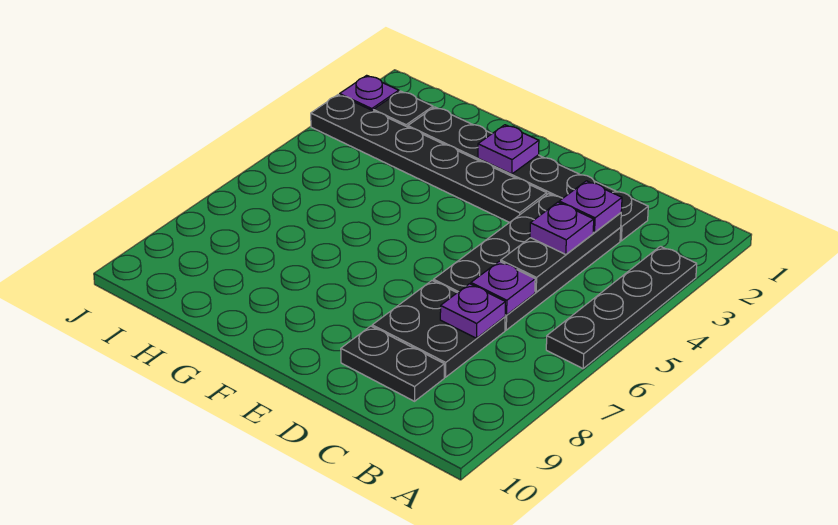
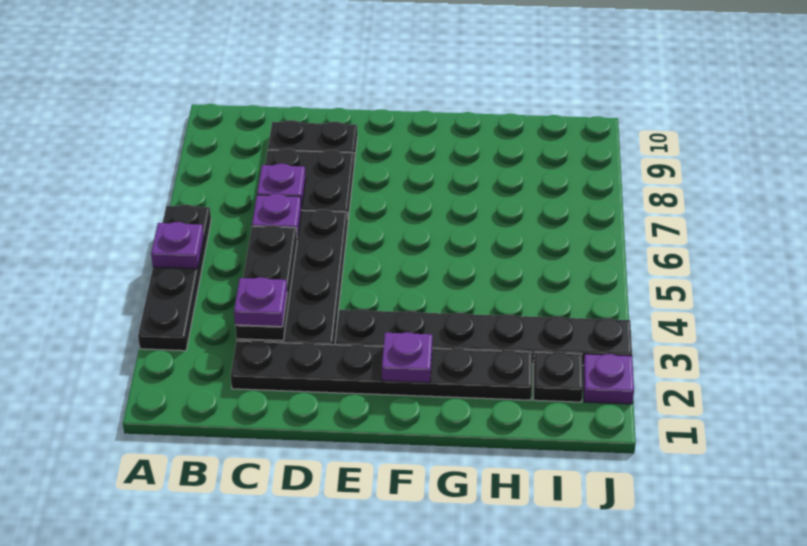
purple 1x1 plate [530,202,594,255] -> purple 1x1 plate moved to [151,222,204,269]

